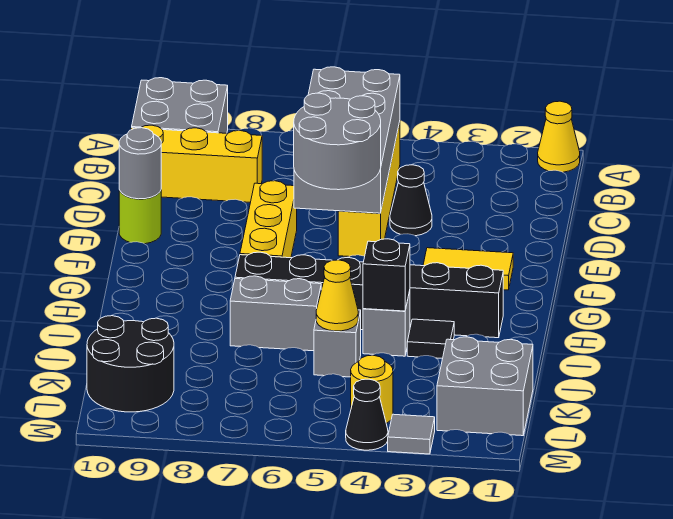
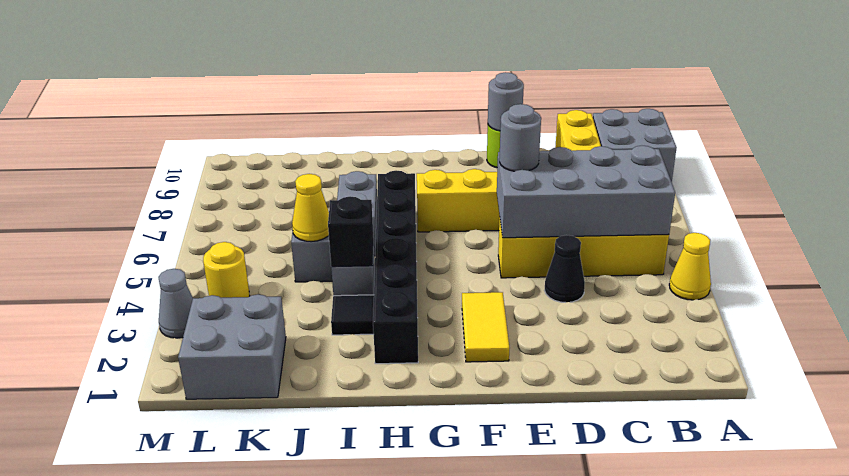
yellow 1x1 cone [538,101,580,172] -> yellow 1x1 cone moved to [669,233,711,300]
grey 2x2 round brick [294,93,381,190] -> grey 1x1 round brick [499,104,541,171]
black 2x2 round brick [87,316,174,412] -> none
grey 1x1 tile [388,414,435,454] -> grey 1x1 cone [158,269,193,338]
black 1x1 cone [346,379,388,450] -> none

